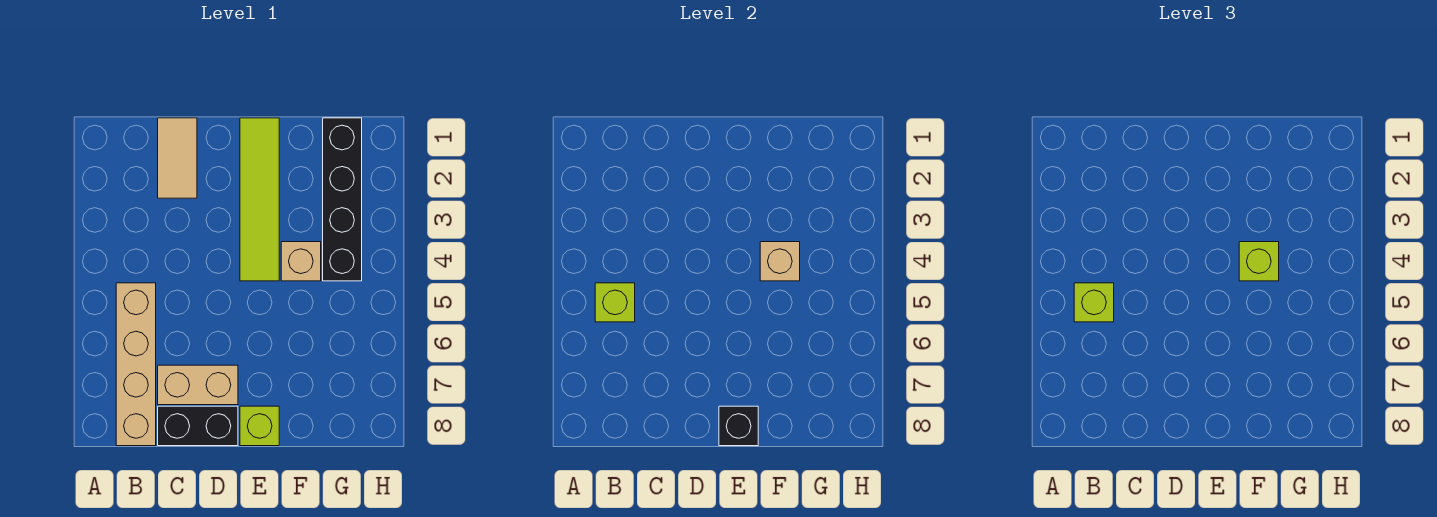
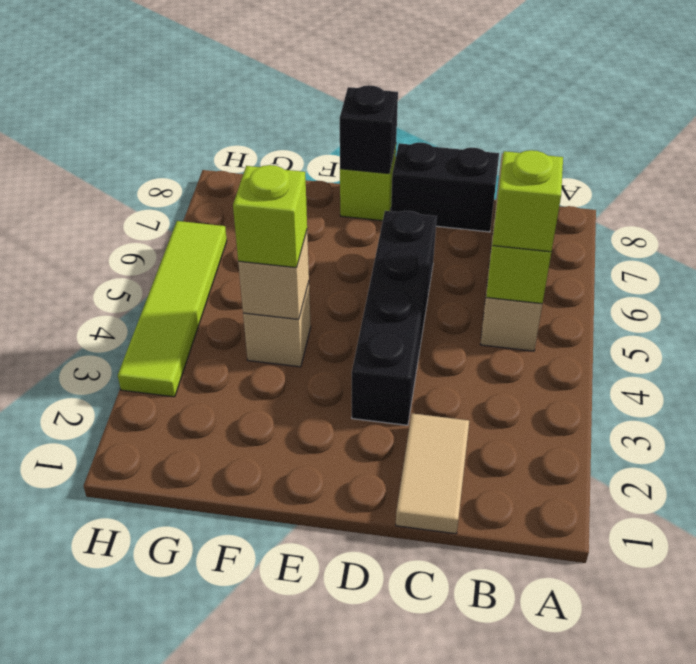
tan 1x2 brick [158,365,238,405] -> none
lime 1x4 tile [240,118,279,281] -> lime 1x4 tile moved to [118,221,227,397]
black 1x4 brick [323,118,362,281] -> black 1x4 brick moved to [352,211,437,425]

